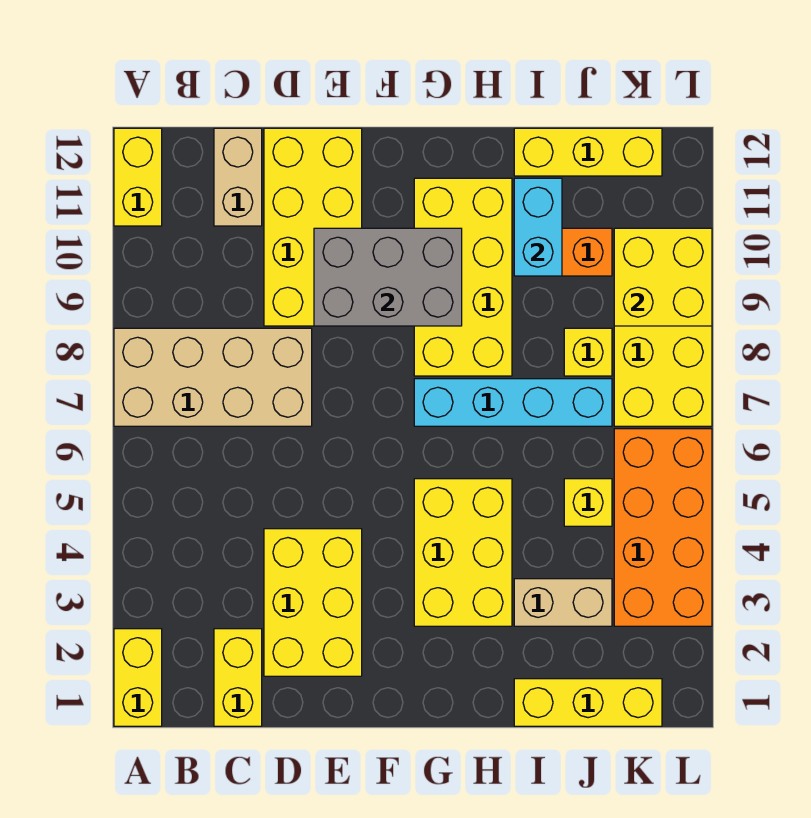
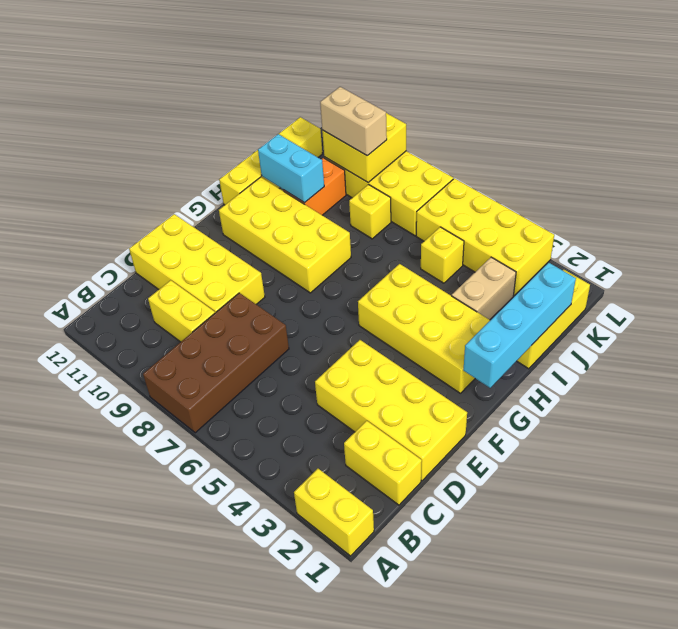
tan 2x4 brick [114,328,312,426] -> brown 2x4 brick [143,293,289,433]
yellow 1x2 brick [114,128,162,226] -> yellow 1x2 brick moved to [148,280,215,342]
tan 1x2 brick [214,128,262,226] -> tan 1x2 brick moved to [320,87,387,156]
yellow 2x3 brick [264,529,362,676] -> yellow 2x4 brick [315,340,467,481]
grey 2x3 brick [314,228,462,326] -> none
yellow 2x3 brick [414,479,512,626] -> yellow 2x4 brick [358,264,490,393]
cyan 1x4 brick [414,379,612,426] -> cyan 1x4 brick moved to [463,263,576,388]
yellow 1x3 brick [514,128,662,176] -> yellow 1x4 brick [219,117,322,205]
orange 2x4 brick [614,429,712,626] -> yellow 2x4 brick [416,178,554,296]

